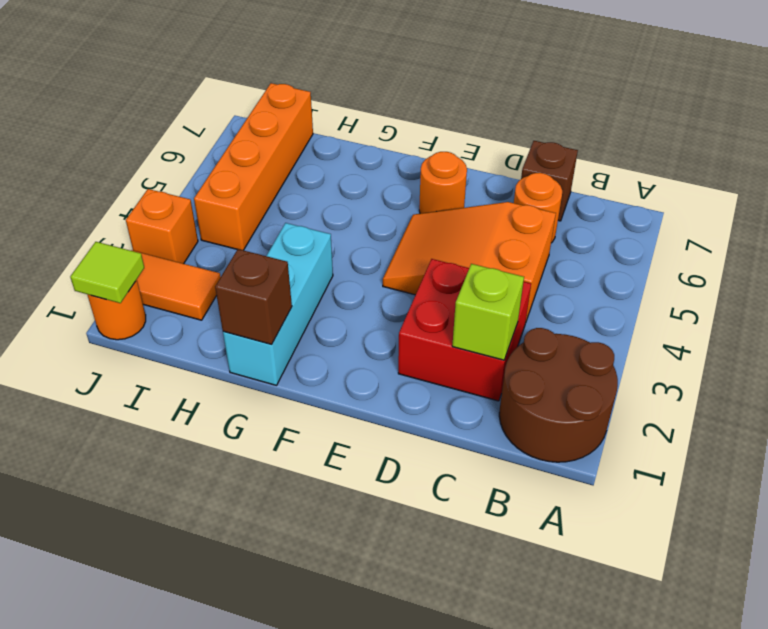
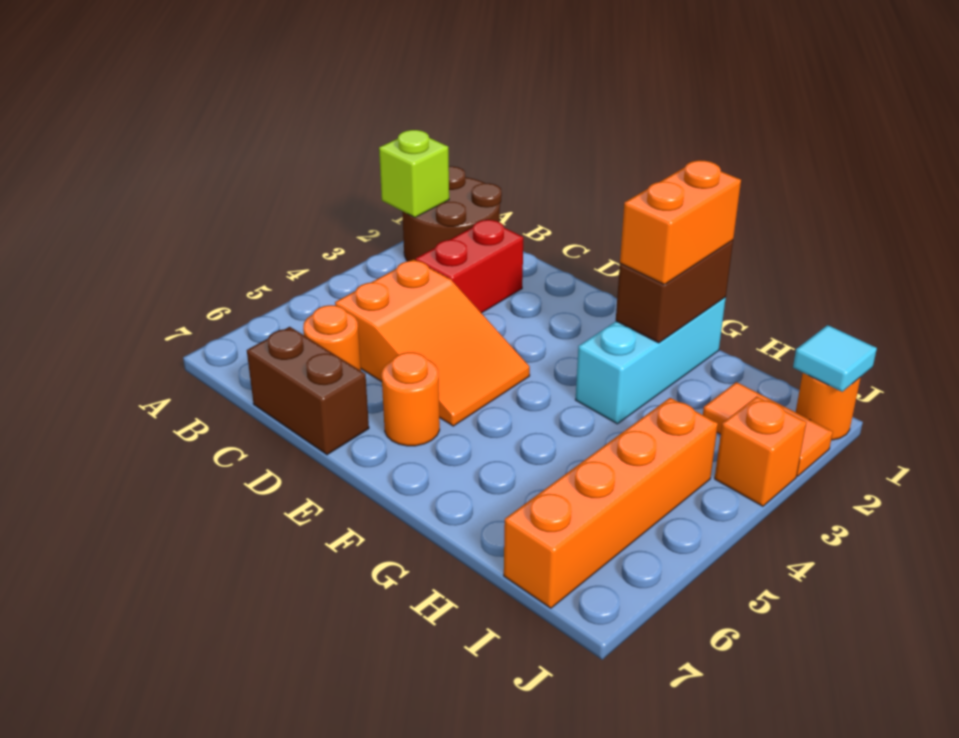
red 2x2 brick [398,259,531,401] -> red 1x2 brick [416,219,523,313]
lime 1x1 brick [452,264,524,360] -> lime 1x1 brick moved to [379,130,449,217]
brown 1x1 brick [521,141,578,221] -> brown 1x2 brick [247,327,369,455]
brown 1x1 brick [215,249,292,344] -> brown 1x2 brick [616,240,733,343]
none -> orange 1x2 brick [620,160,741,285]
lime 1x1 tile [70,242,144,303] -> cyan 1x1 tile [793,325,877,392]

